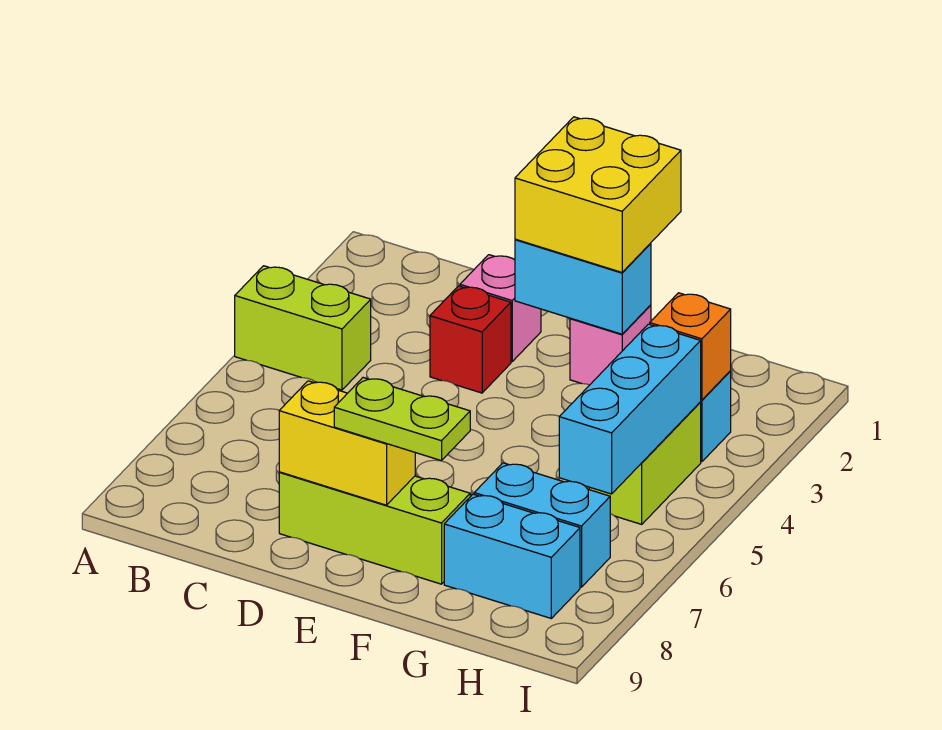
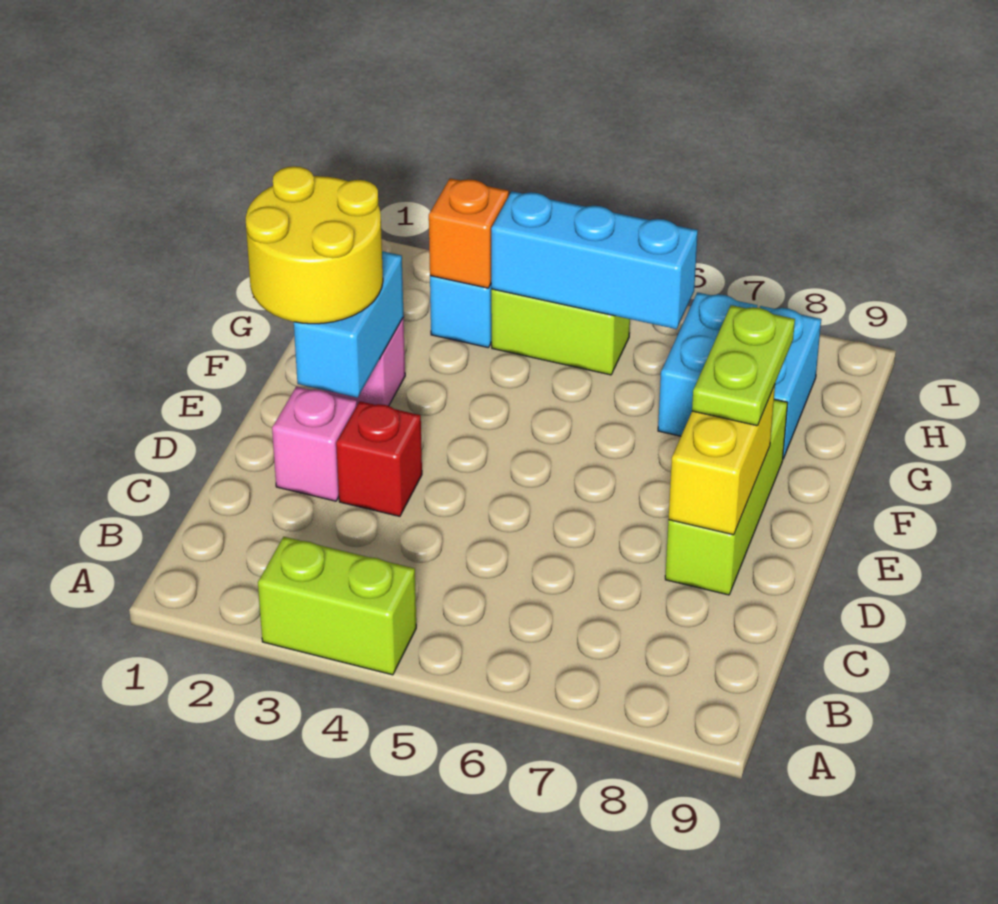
lime 1x2 brick [235,266,371,390] -> lime 1x2 brick turned to [258,537,416,675]
yellow 2x2 brick [515,117,681,272] -> yellow 2x2 round brick [246,166,383,324]

